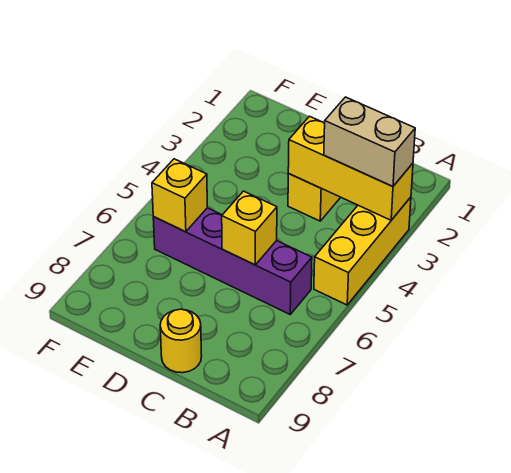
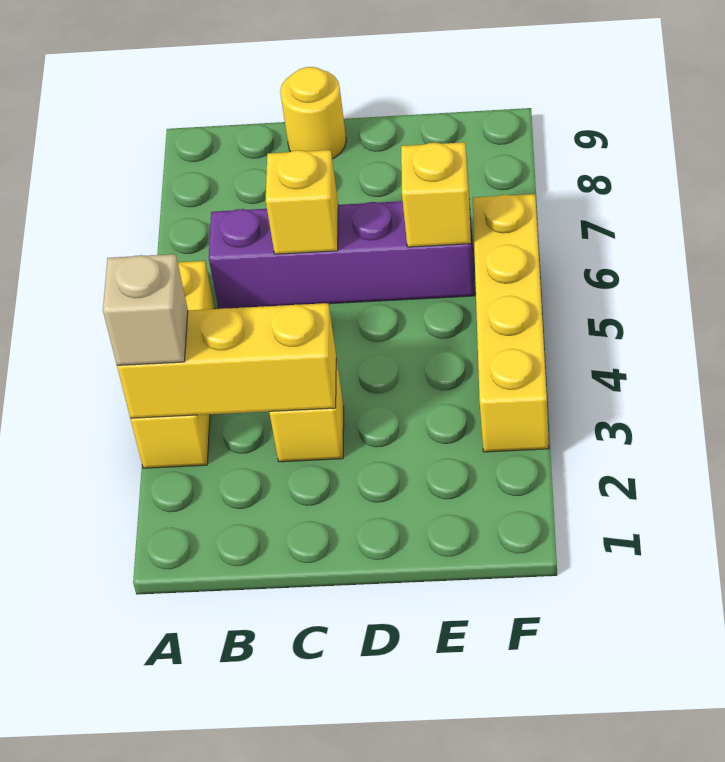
tan 1x2 brick [324,97,415,187] -> tan 1x1 brick [103,254,188,365]
none -> yellow 1x4 brick [473,194,549,452]

